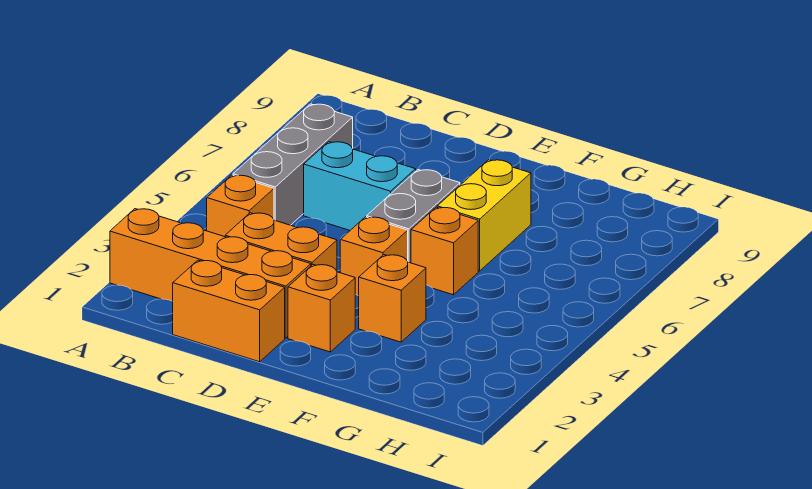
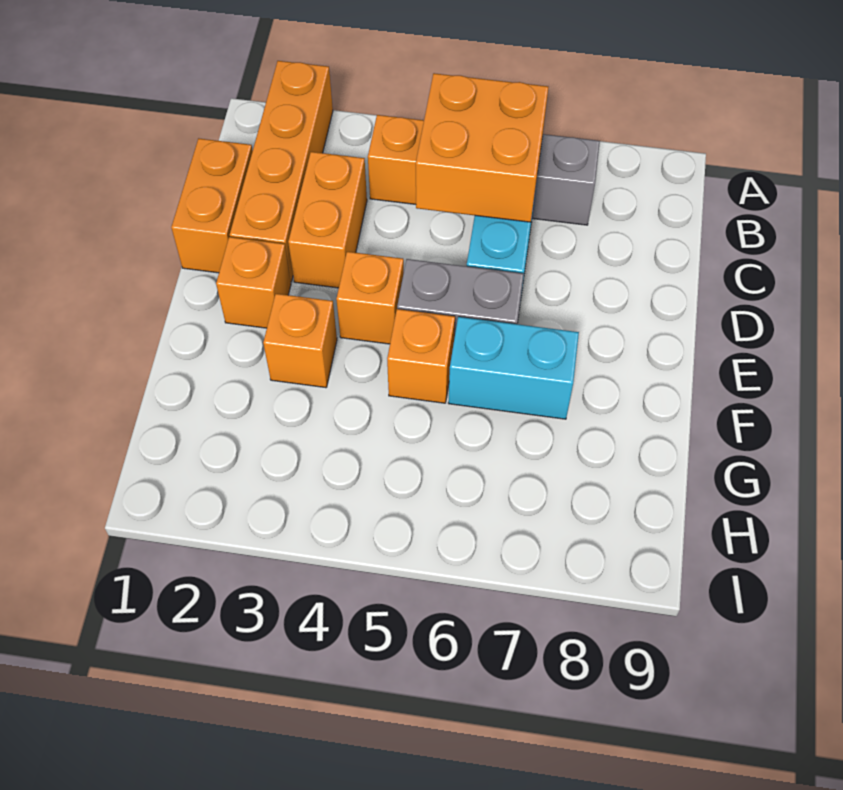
none -> orange 2x2 brick [416,73,548,222]
yellow 1x2 brick [437,160,531,271] -> cyan 1x2 brick [448,317,579,419]

